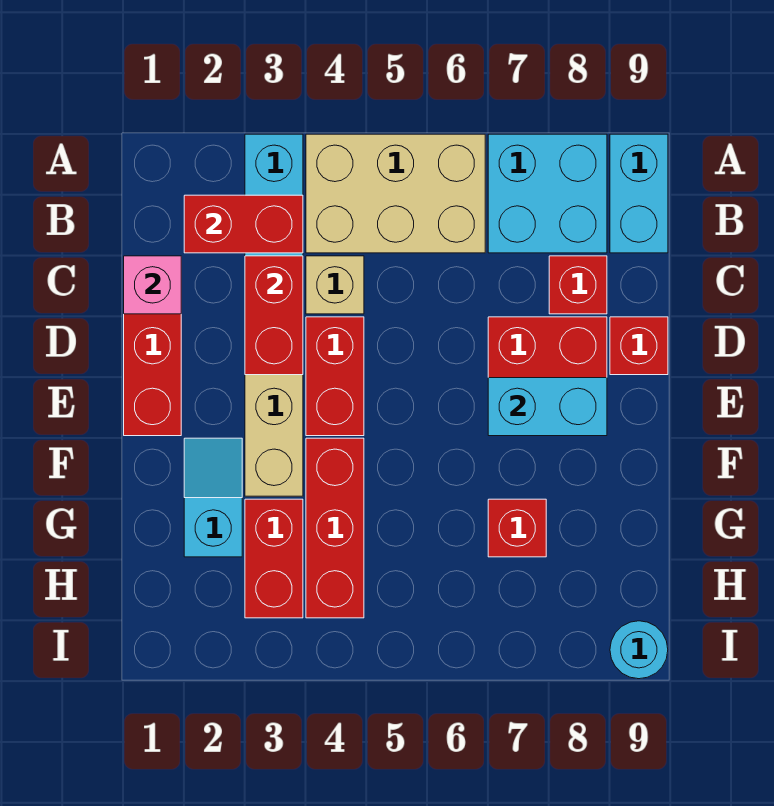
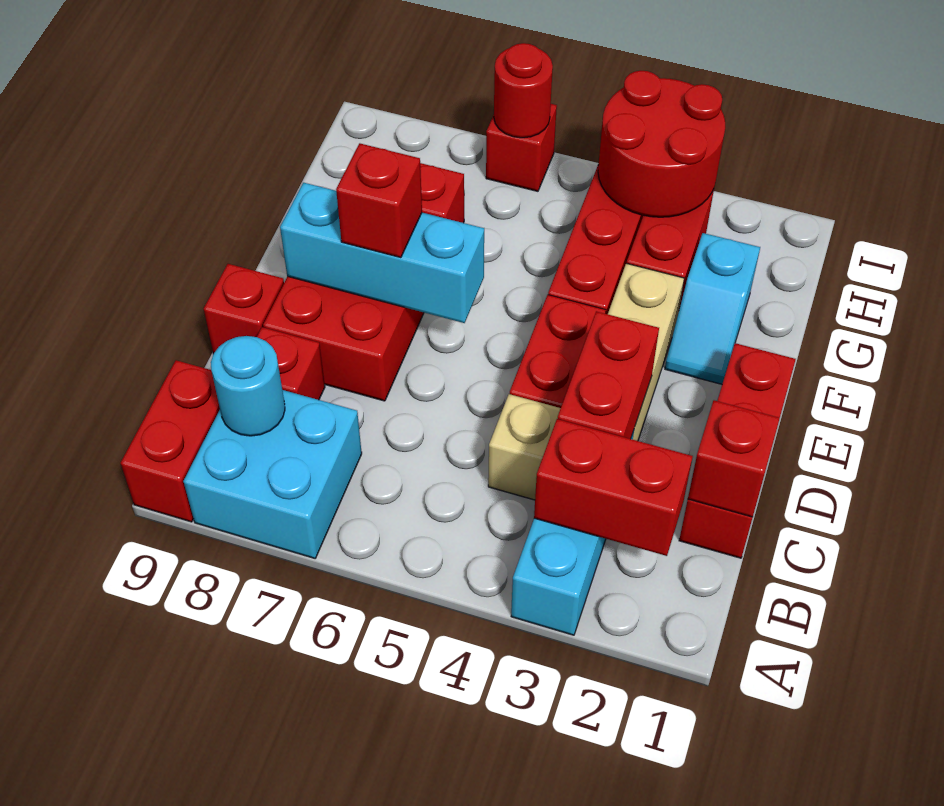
tan 2x3 brick [306,134,485,253] -> none
cyan 1x2 brick [610,134,668,253] -> red 1x2 brick [121,360,220,522]
pink 1x1 brick [124,256,181,314] -> red 1x1 brick [688,400,780,517]
cyan 1x2 brick [488,378,607,436] -> cyan 1x3 brick [280,183,484,323]
none -> red 1x1 brick [336,143,422,258]
none -> red 2x2 round brick [598,71,725,217]
none -> red 1x1 brick [486,104,557,191]
none -> red 1x1 round brick [494,43,553,138]
cyan 1x1 round brick [610,621,668,679] -> cyan 1x1 round brick moved to [211,336,285,436]

